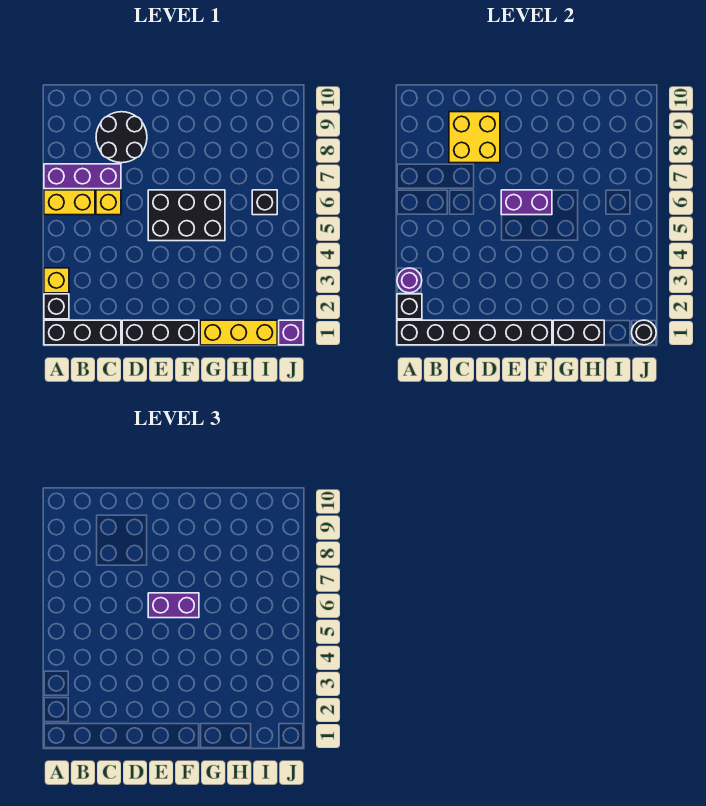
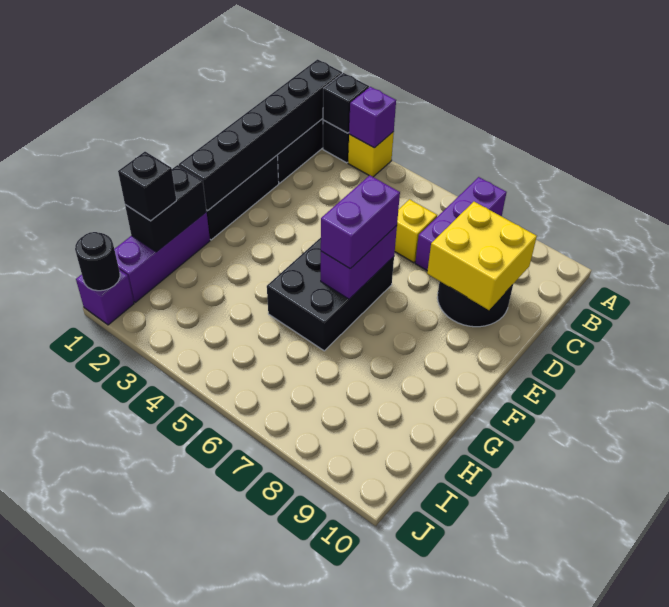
purple 1x1 round brick [397,268,422,293] -> purple 1x1 brick [349,87,396,148]
yellow 1x2 brick [44,190,95,215] -> none
yellow 1x3 brick [200,320,277,345] -> purple 1x3 brick [114,212,210,302]
black 1x1 brick [252,190,277,215] -> black 1x1 brick moved to [118,152,176,221]

